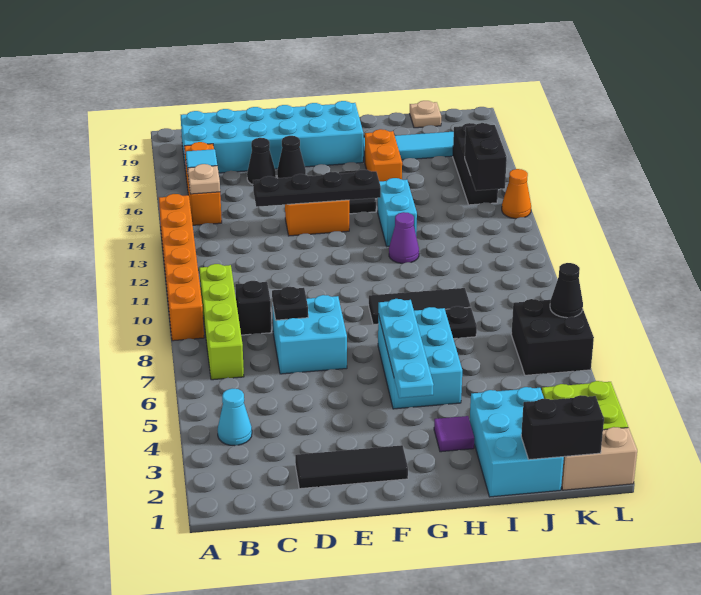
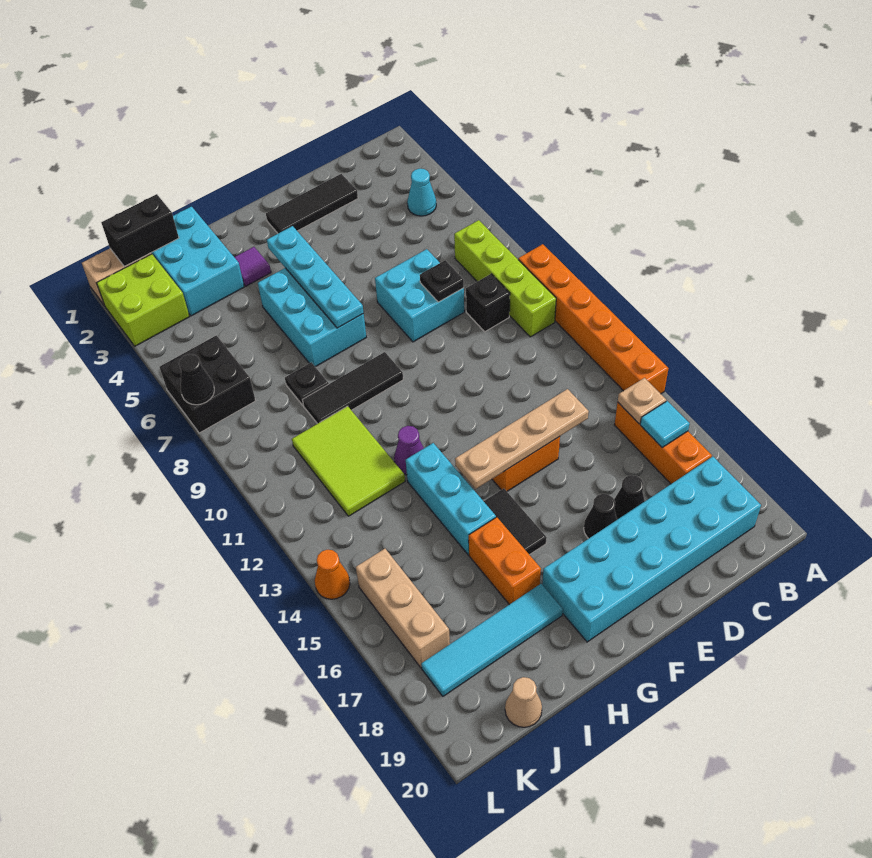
black 1x4 plate [253,170,381,207] -> tan 1x4 plate [455,389,589,489]
cyan 1x2 brick [378,178,417,246] -> cyan 1x3 brick [406,443,496,555]
none -> lime 2x3 tile [292,406,405,516]
tan 1x1 plate [410,101,441,128] -> tan 1x1 cone [505,677,542,727]
black 1x2 brick [465,123,507,191] -> none
black 1x3 brick [453,123,498,205] -> tan 1x3 brick [356,549,450,668]

